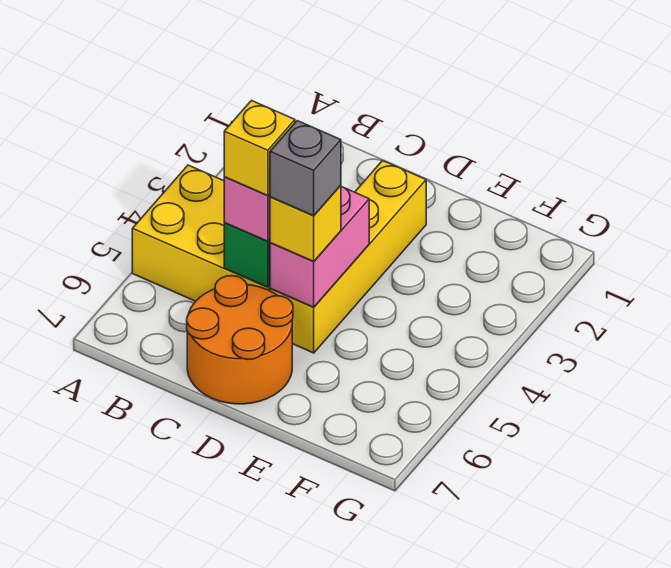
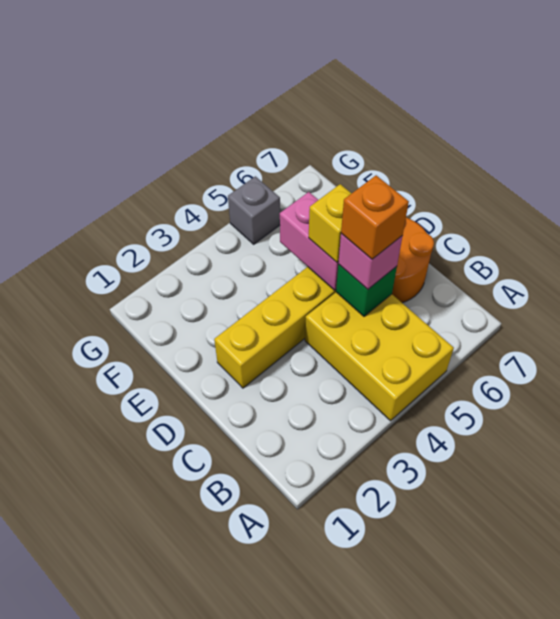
yellow 1x1 brick [224,101,295,196] -> orange 1x1 brick [341,175,409,259]
pink 1x2 brick [270,187,369,307] -> pink 1x2 brick turned to [280,192,338,290]
grey 1x1 brick [270,121,341,216] -> grey 1x1 brick moved to [228,176,280,244]

